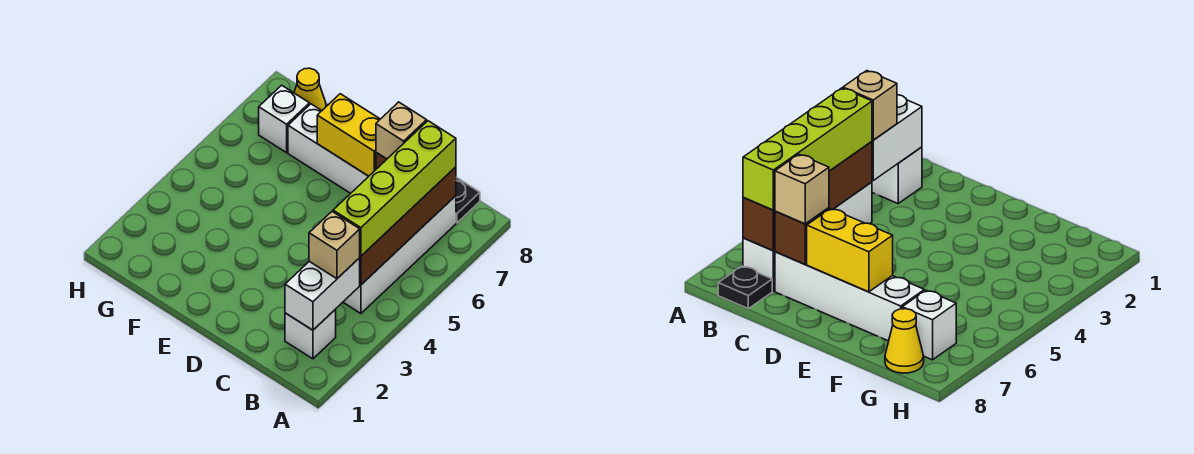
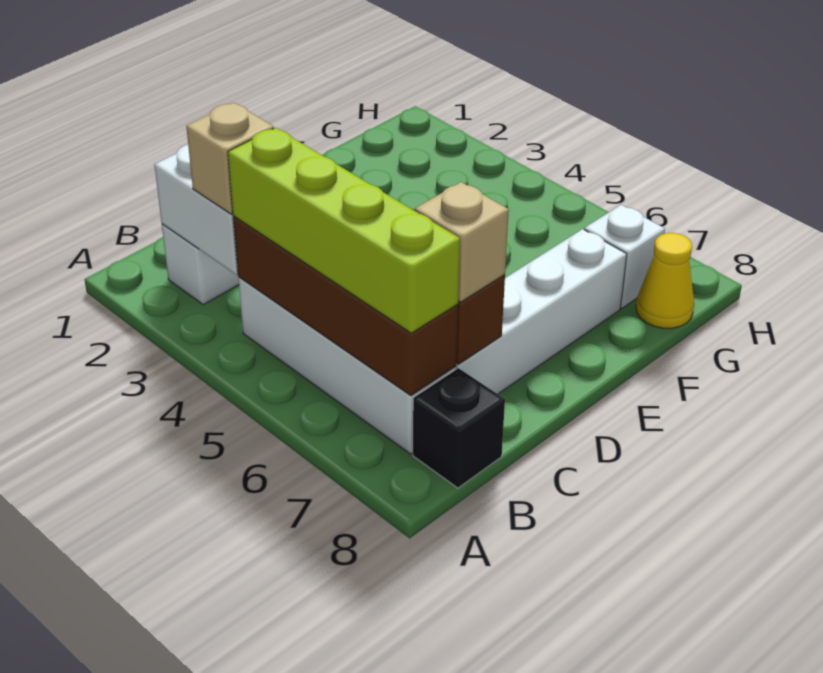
black 1x1 plate [456,177,480,223] -> black 1x1 brick [413,368,505,488]
yellow 1x2 brick [317,94,380,176] -> none

